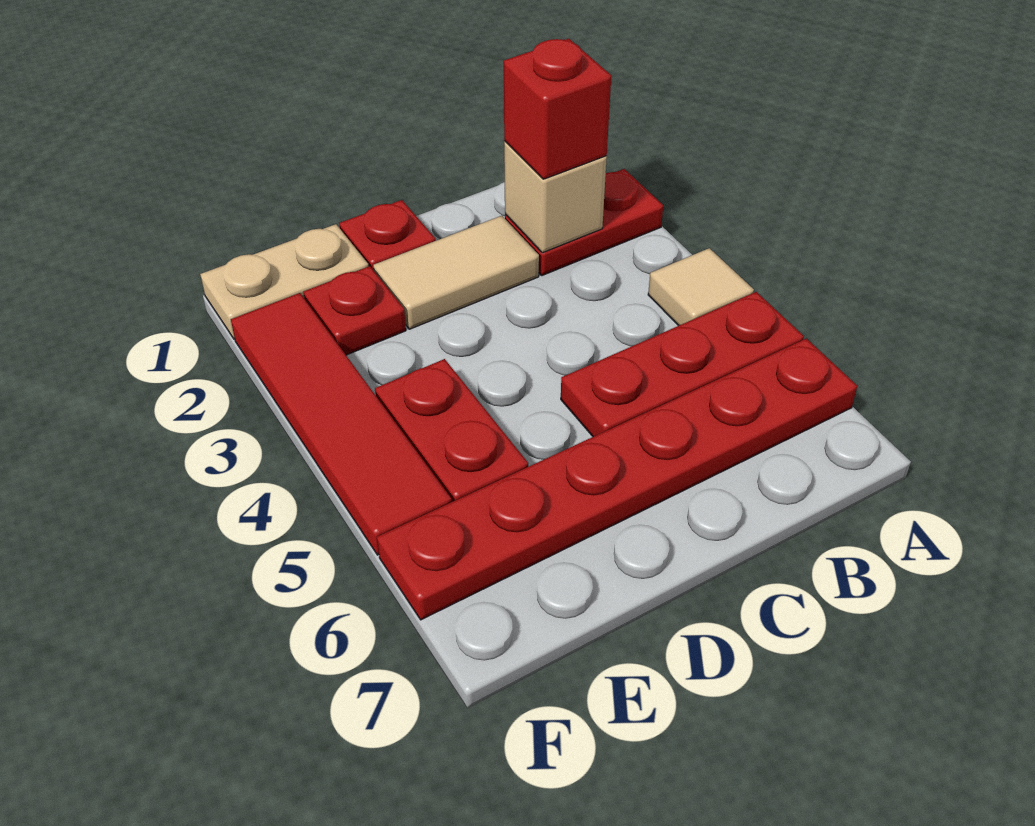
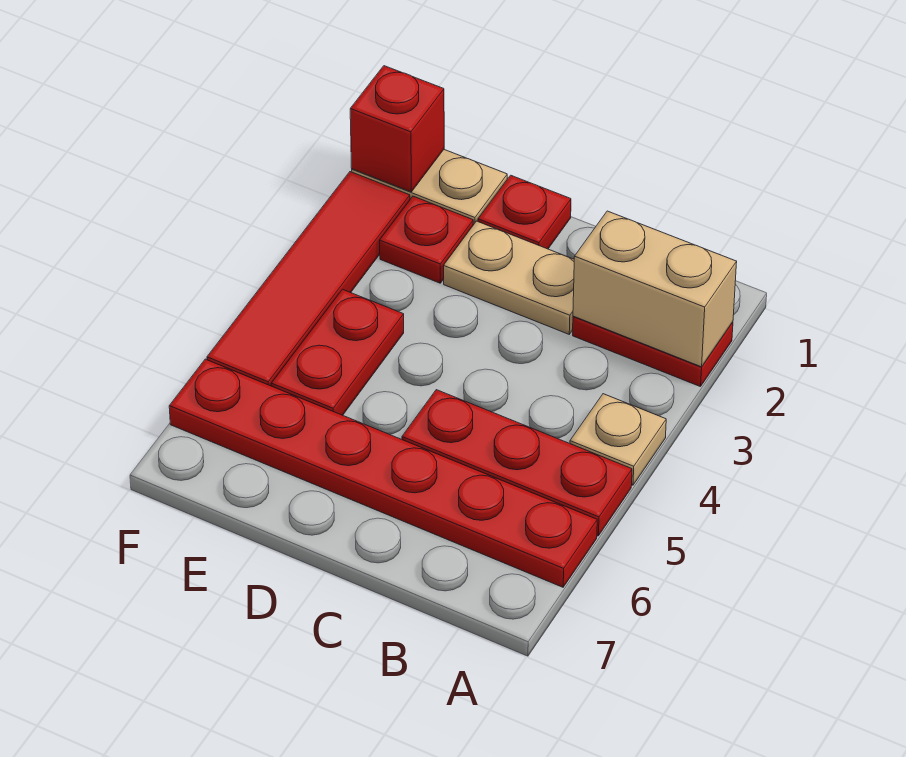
tan 1x1 tile [648,248,754,326] -> tan 1x1 plate [570,394,666,485]
tan 1x1 brick [504,142,607,253] -> tan 1x2 brick [573,211,737,367]
red 1x1 brick [504,39,611,179] -> red 1x1 brick moved to [350,66,444,192]
tan 1x2 tile [373,216,539,329] -> tan 1x2 plate [444,221,574,334]

